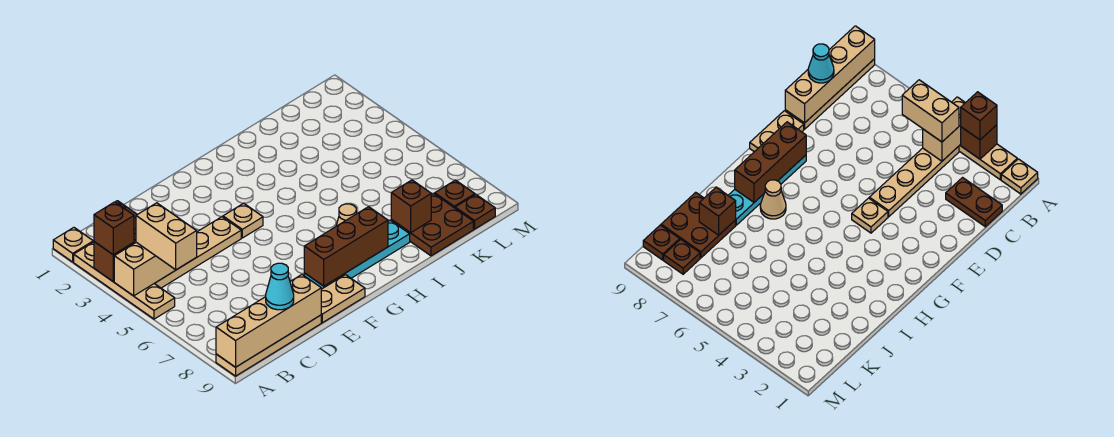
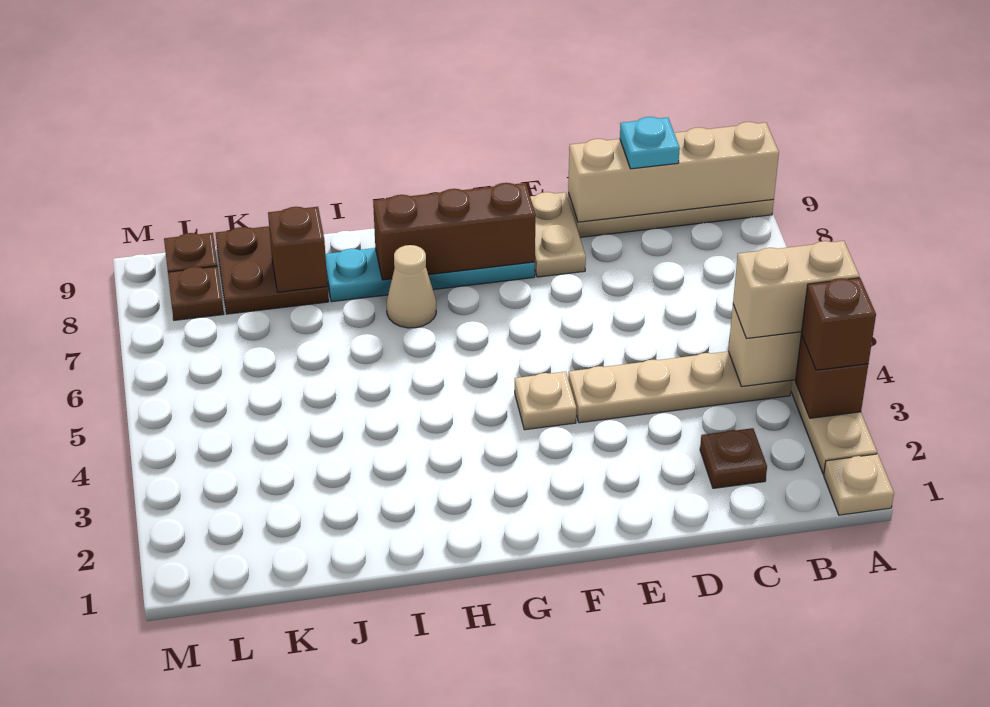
tan 1x2 brick [136,203,197,270] -> tan 1x2 brick turned to [733,241,859,339]
brown 1x2 plate [946,178,1002,227] -> brown 1x1 plate [700,428,767,488]
cyan 1x1 cone [266,263,294,310] -> cyan 1x1 plate [620,117,680,169]
tan 1x2 plate [321,275,365,323] -> tan 1x2 plate turned to [530,192,586,277]

